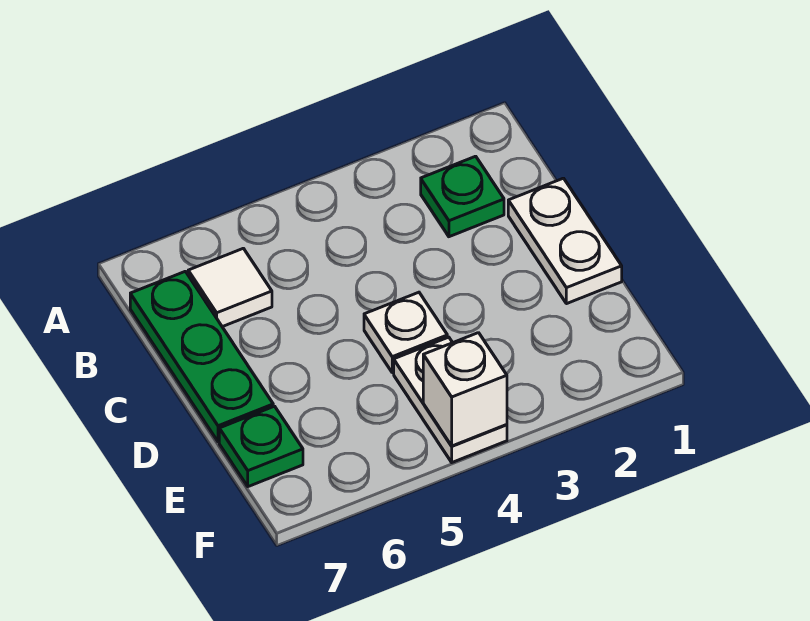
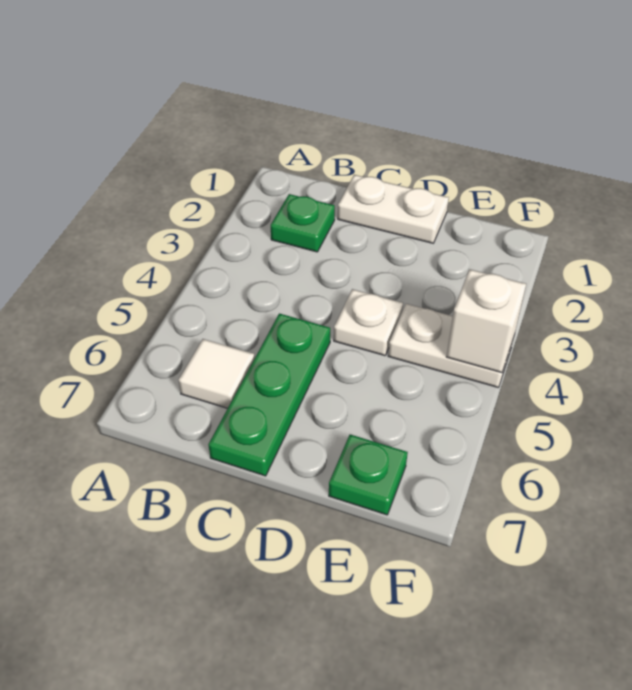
green 1x3 plate [130,271,273,442] -> green 1x3 plate turned to [208,313,330,476]

